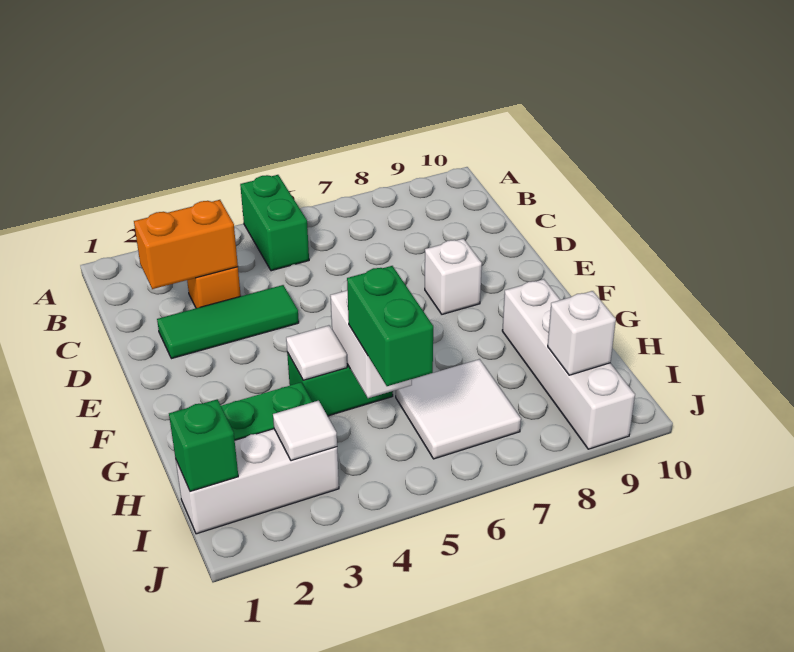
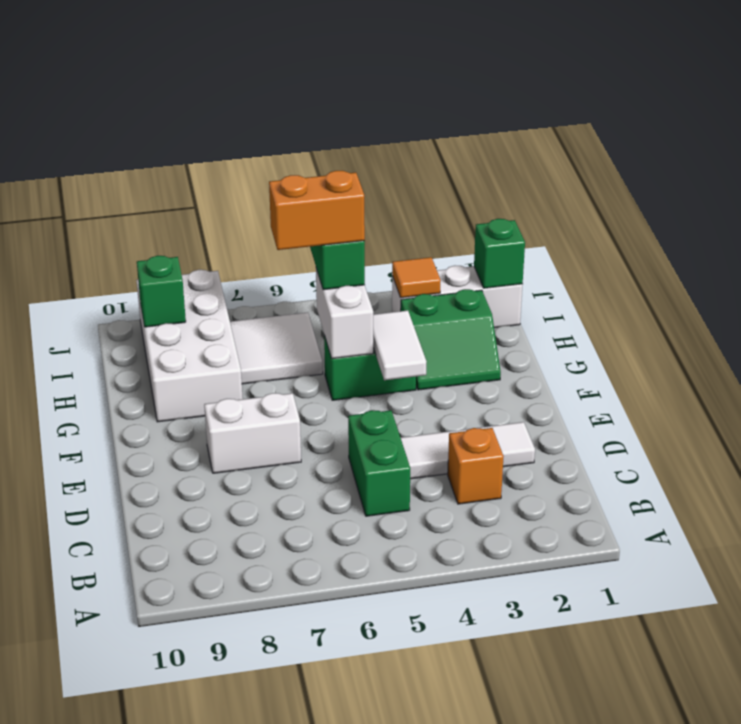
green 1x2 brick [240,175,309,271] -> green 1x2 brick moved to [348,410,410,516]
orange 1x2 brick [134,200,238,289] -> orange 1x2 brick moved to [269,171,365,250]
green 1x3 tile [157,285,299,359] -> white 1x3 tile [401,422,535,479]
white 1x1 brick [425,239,482,314] -> white 1x2 brick [204,393,301,473]
white 1x1 tile [286,325,347,380] -> white 1x2 tile [373,310,427,380]
white 1x4 brick [502,279,635,449] -> white 2x4 brick [137,270,243,422]
white 1x1 tile [273,401,337,461] -> orange 1x1 tile [392,257,441,298]
white 1x1 brick [548,291,616,375] -> green 1x1 brick [137,256,186,327]

